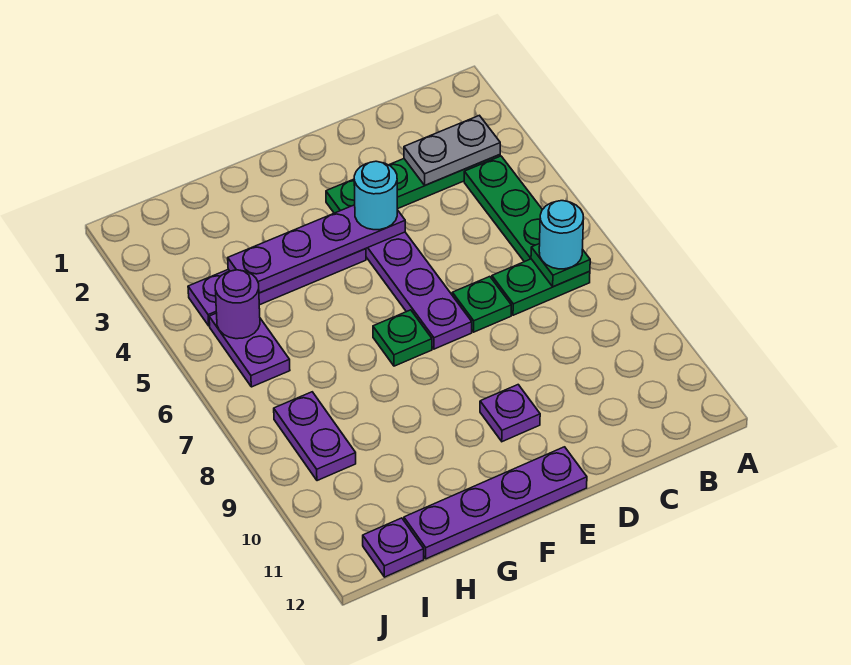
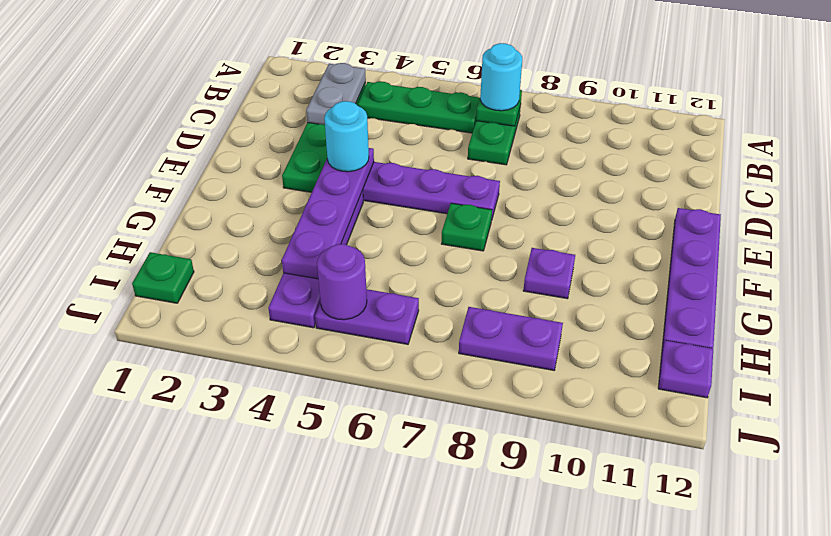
green 1x1 plate [452,277,511,332] -> green 1x1 plate moved to [132,252,194,303]
purple 1x1 plate [480,385,540,442] -> purple 1x1 plate moved to [523,248,575,299]

